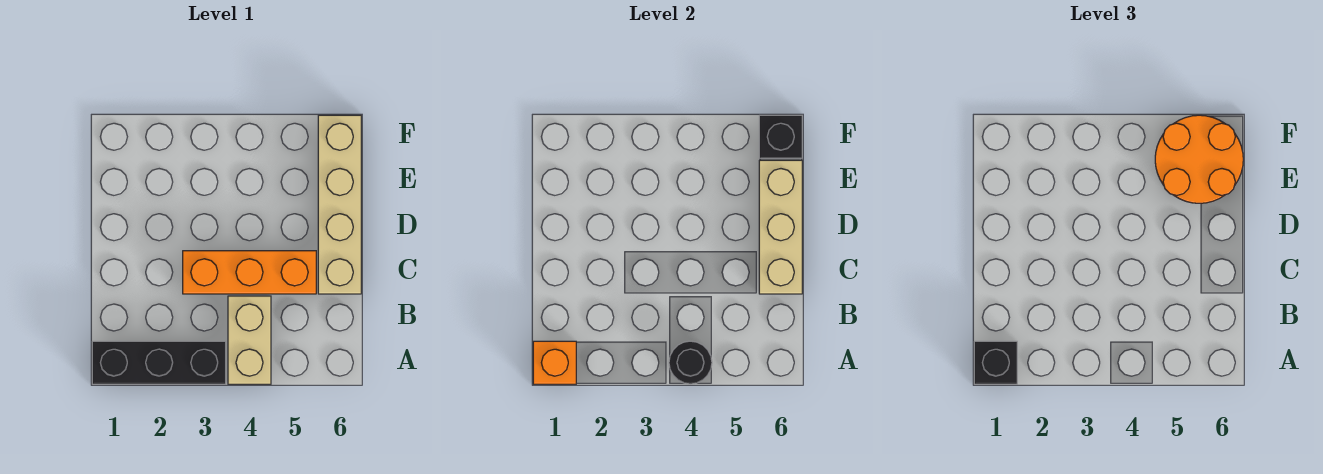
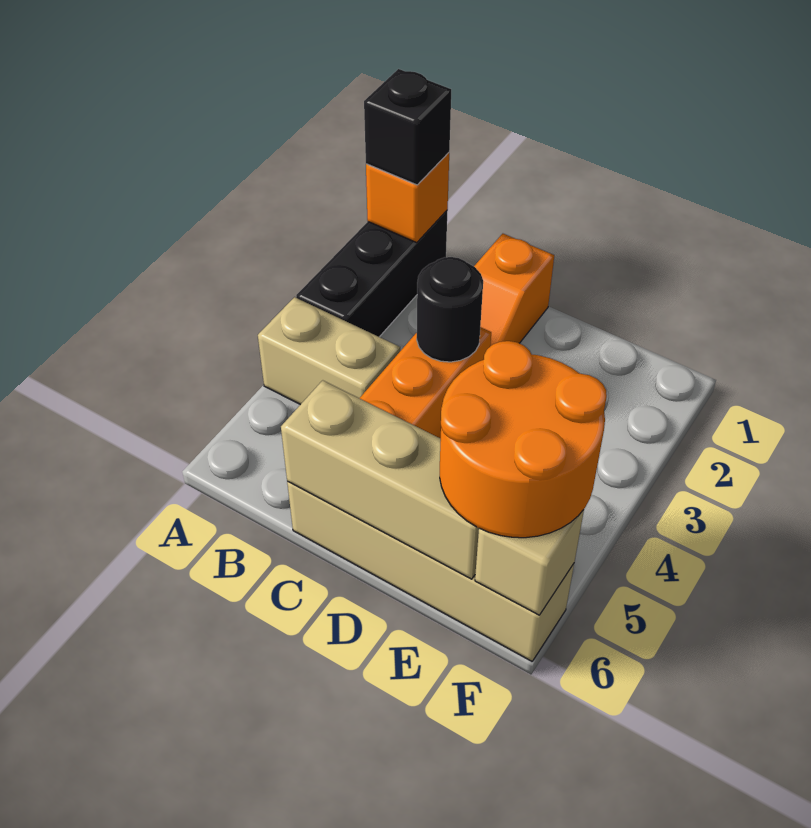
black 1x1 round brick [669,341,712,384] -> black 1x1 round brick moved to [417,257,483,362]
none -> orange 1x2 slope [474,234,554,346]
black 1x1 brick [759,115,802,158] -> tan 1x1 brick [475,510,584,615]

